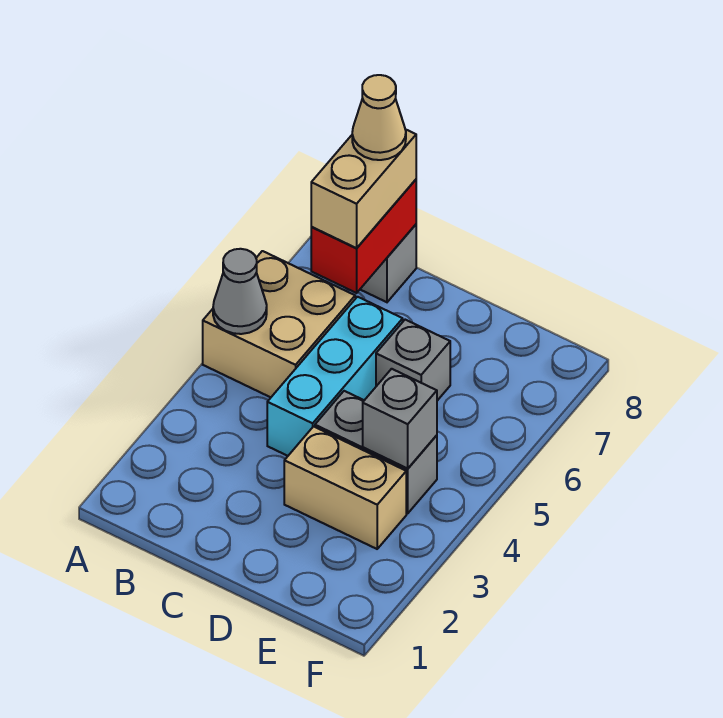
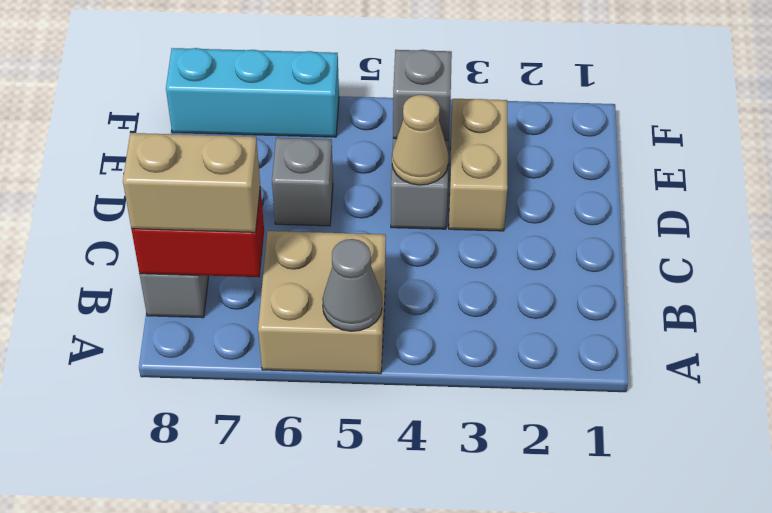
tan 1x1 cone [352,75,406,160] -> tan 1x1 cone moved to [392,95,449,185]
cyan 1x3 brick [267,297,403,456] -> cyan 1x3 brick moved to [166,48,339,137]

